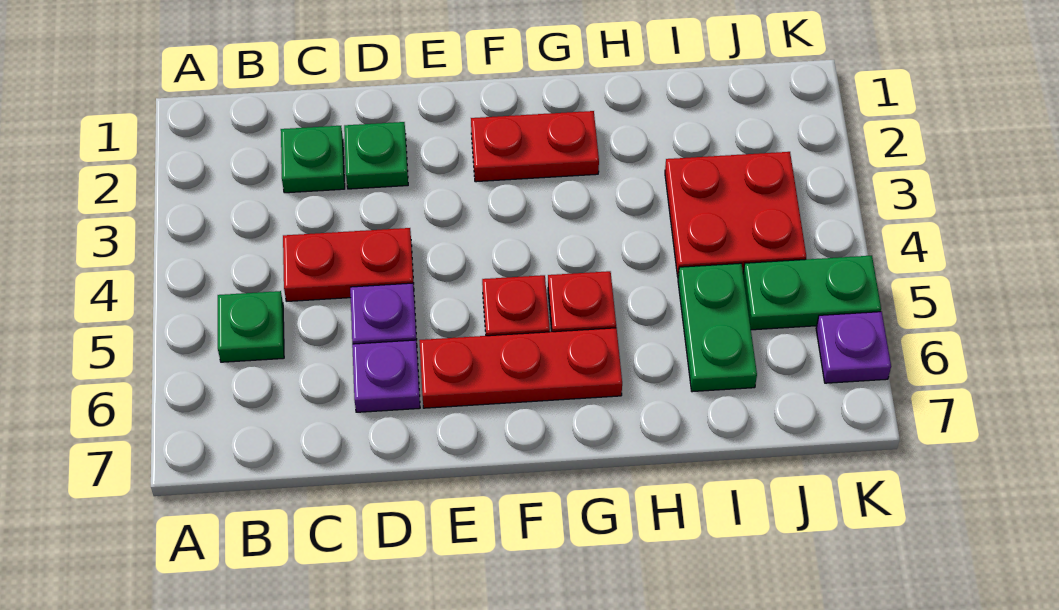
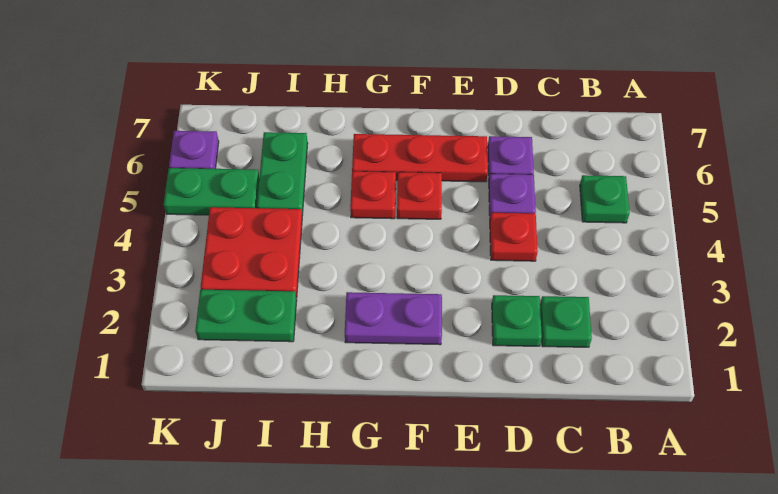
red 1x2 plate [283,228,414,301] -> red 1x1 plate [490,213,538,261]
red 1x2 plate [471,111,599,182] -> purple 1x2 plate [345,292,442,345]
none -> green 1x2 plate [195,290,297,342]

